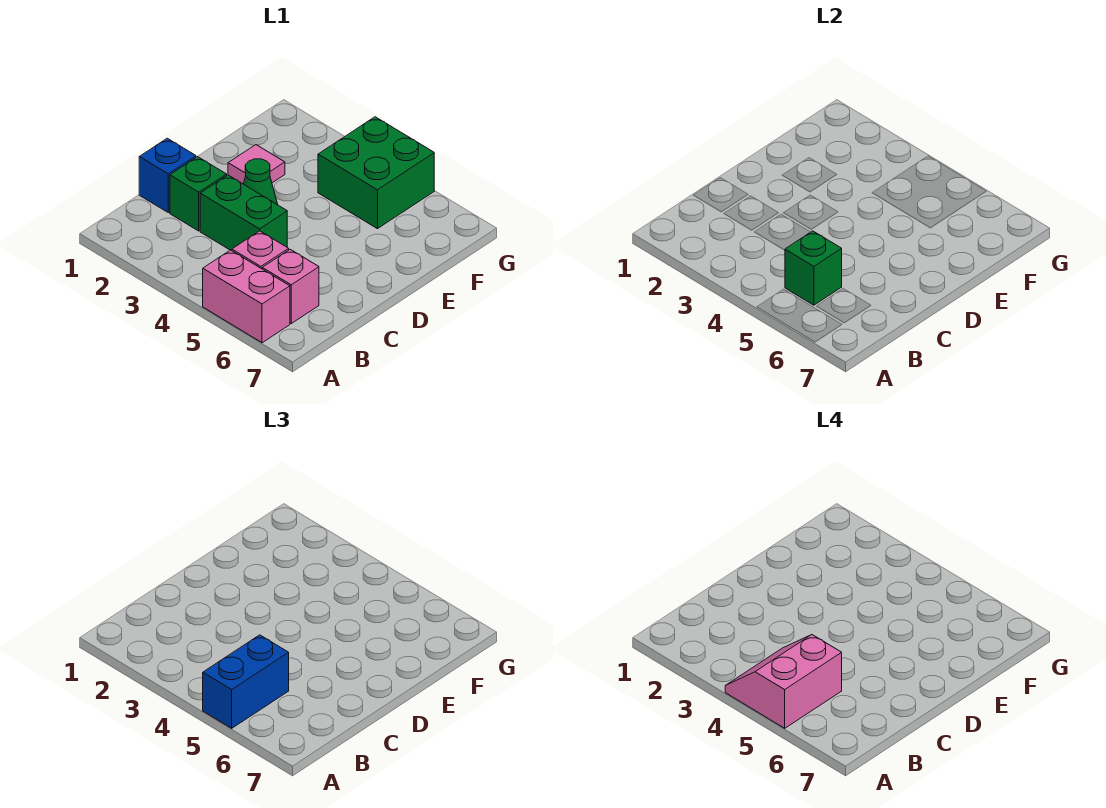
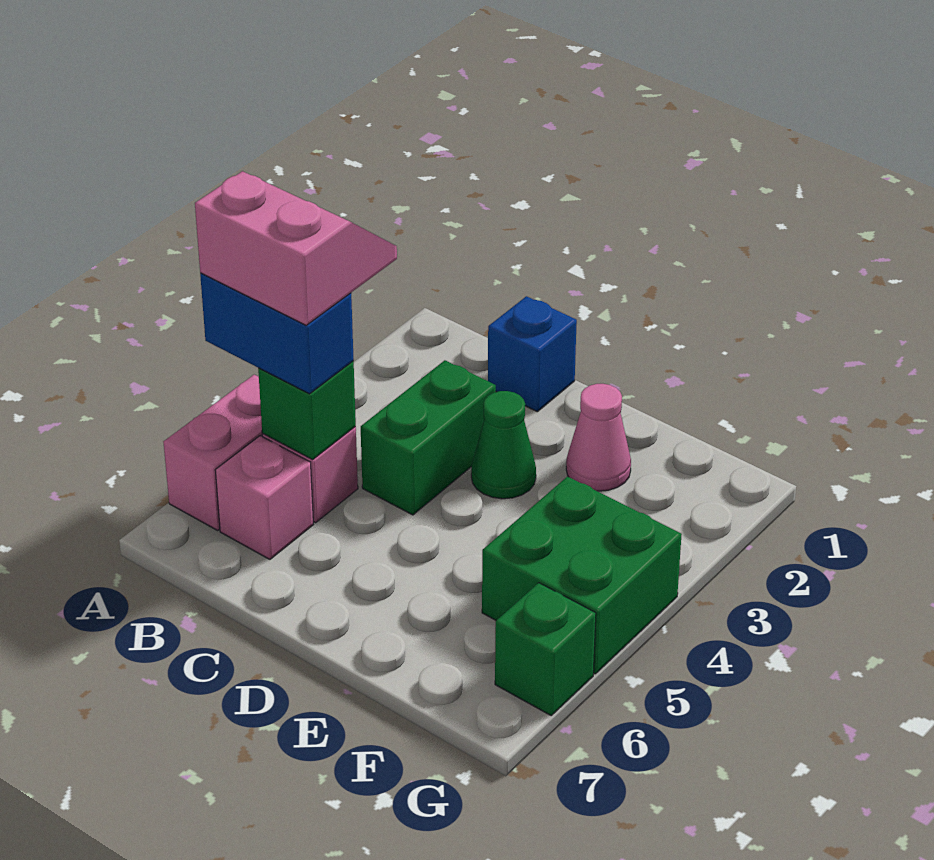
green 1x1 brick [170,157,227,231] -> green 1x1 brick moved to [495,583,596,715]
pink 1x1 tile [228,145,285,184] -> pink 1x1 cone [566,384,631,491]

